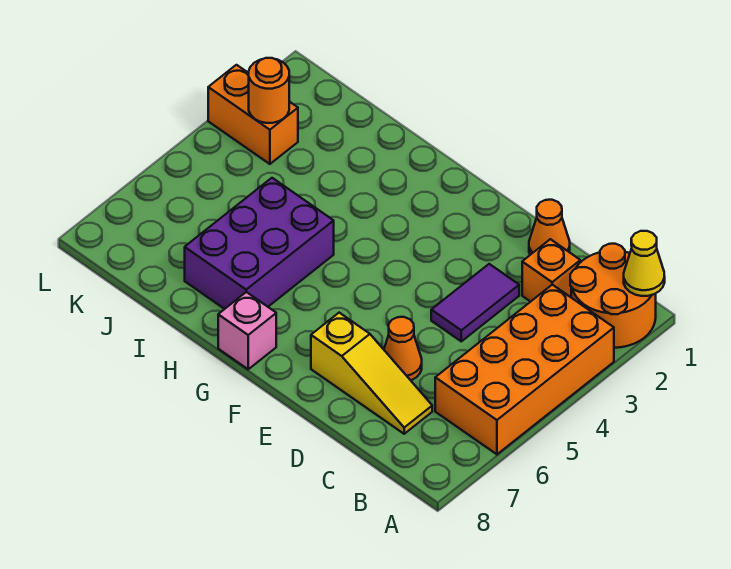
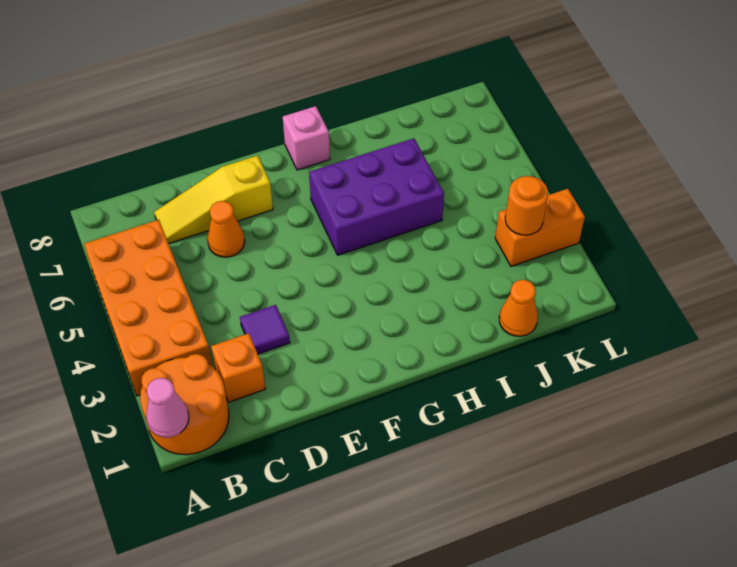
yellow 1x1 cone [624,231,665,296] -> pink 1x1 cone [146,378,189,437]
orange 1x1 cone [529,200,570,255] -> orange 1x1 cone moved to [499,280,538,336]
purple 1x2 tile [431,264,519,341] -> purple 1x1 tile [240,305,290,354]
purple 2x3 brick [185,178,334,309] -> purple 2x3 brick turned to [309,138,444,255]

